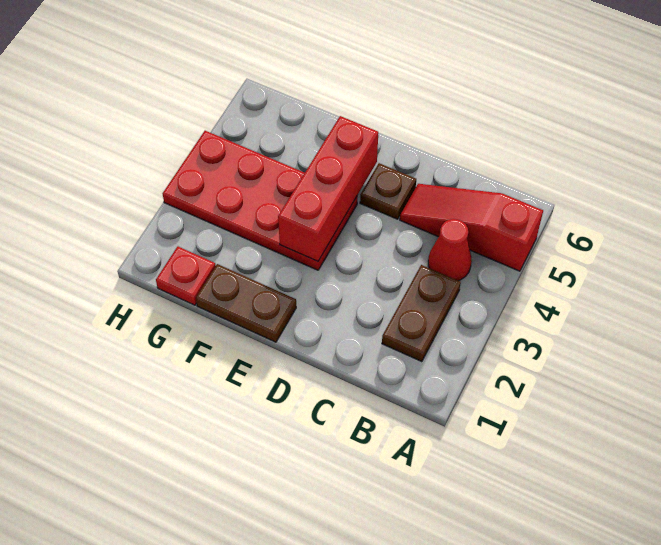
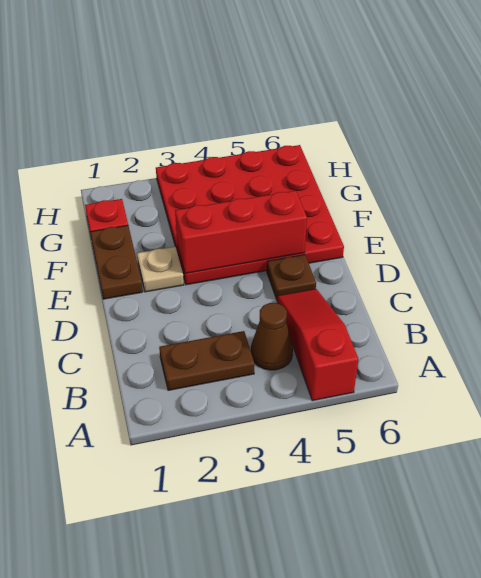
red 1x1 cone [428,219,472,281] -> brown 1x1 cone [251,303,293,370]
none -> tan 1x1 plate [137,247,184,292]
red 2x4 plate [163,131,358,270] -> red 4x4 plate [156,145,344,285]

